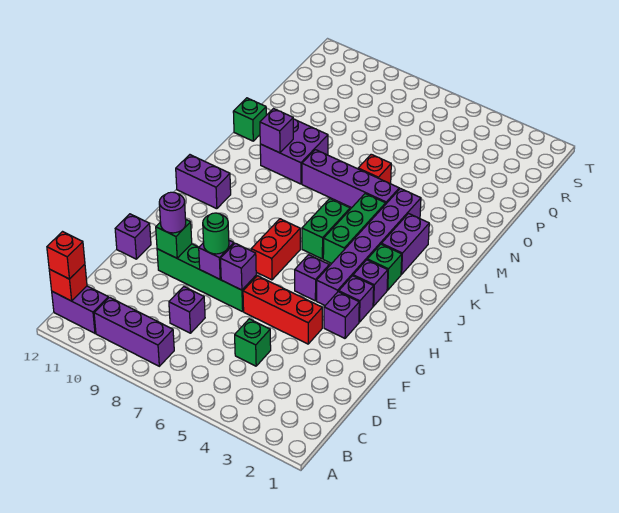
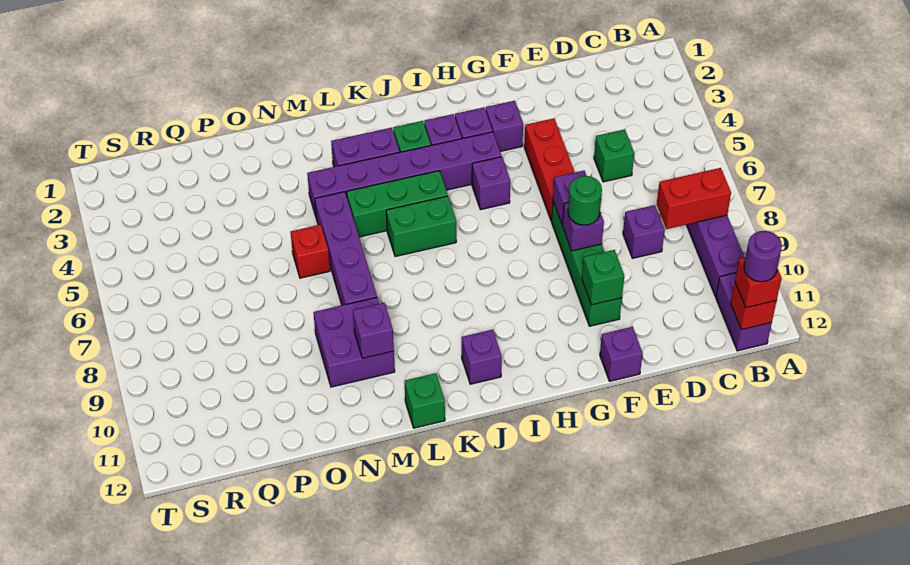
purple 1x1 round brick [159,192,186,233] -> purple 1x1 round brick moved to [744,231,782,282]
red 1x2 brick [251,219,300,280] -> red 1x2 brick moved to [657,168,731,229]
purple 1x2 brick [176,155,231,209] -> purple 1x1 brick [462,330,502,384]
green 1x1 brick [233,98,266,141] -> green 1x1 brick moved to [405,373,445,428]

